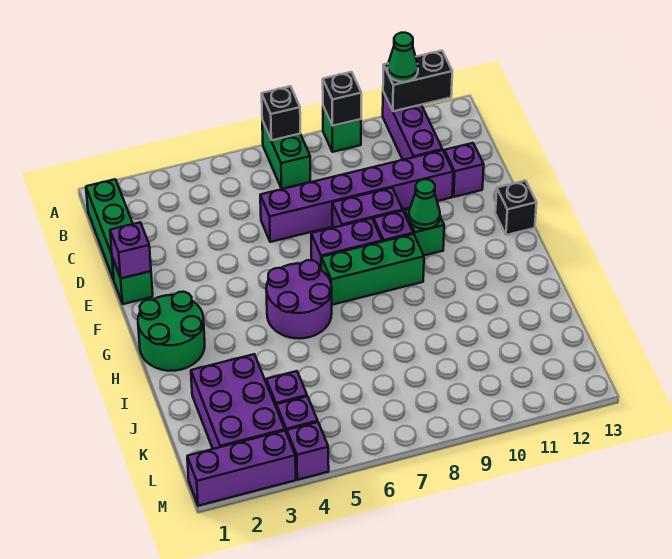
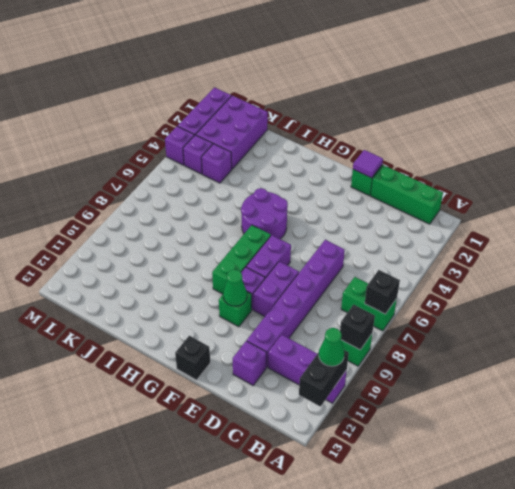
purple 1x1 brick [110,223,151,278] -> purple 1x1 tile [353,150,383,178]
green 2x2 round brick [138,292,205,371] -> none
purple 2x3 brick [191,354,285,449] -> purple 2x3 brick turned to [196,96,268,169]

